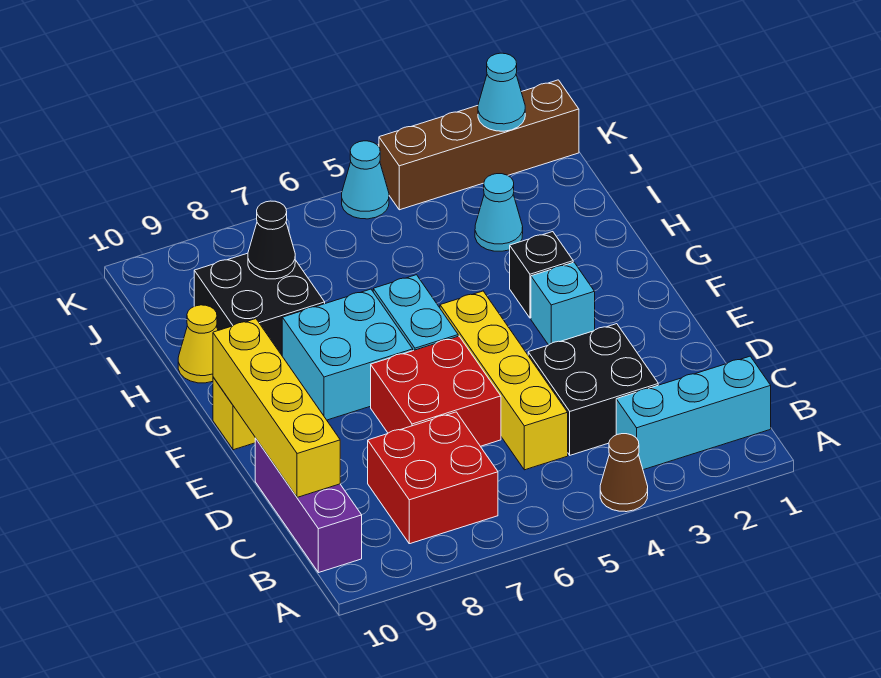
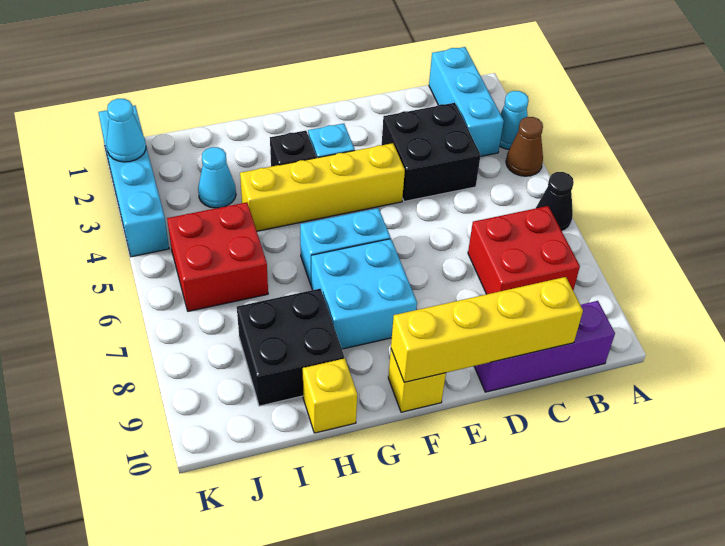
yellow 1x4 brick [440,291,568,470] -> yellow 1x4 brick moved to [240,143,405,231]
red 2x2 brick [371,336,501,446] -> red 2x2 brick moved to [167,202,268,311]
yellow 1x1 cone [178,305,218,383] -> yellow 1x1 brick [303,358,357,433]
black 1x1 cone [248,201,295,279] -> black 1x1 cone moved to [536,172,574,231]
brown 1x4 brick [379,80,579,210] -> cyan 1x4 brick [98,106,169,257]
cyan 1x1 cone [342,141,389,219] -> cyan 1x1 cone moved to [500,91,529,149]

